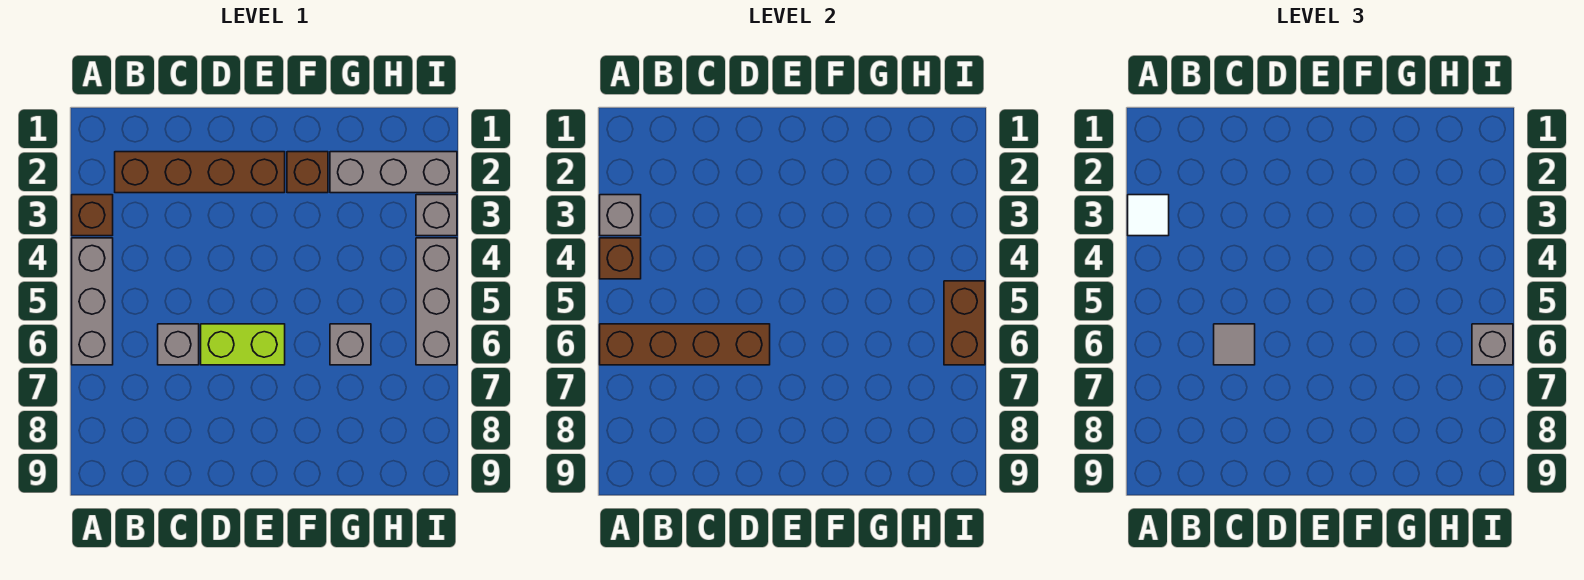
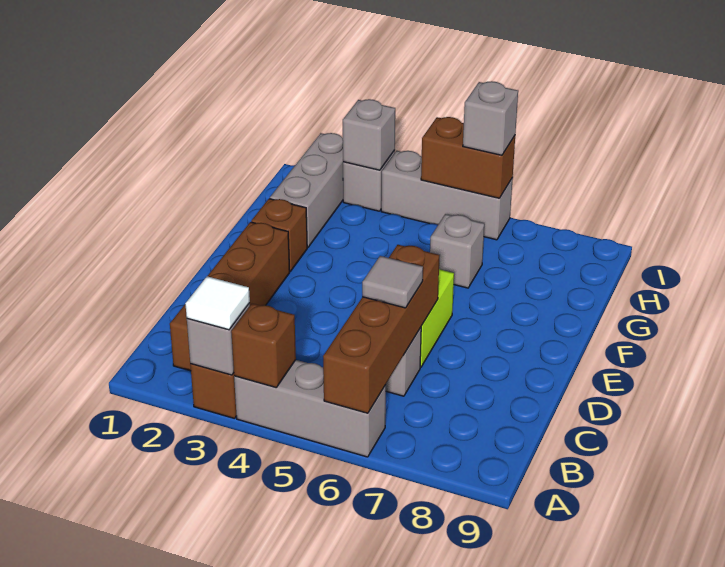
none -> grey 1x1 brick [343,99,395,170]

